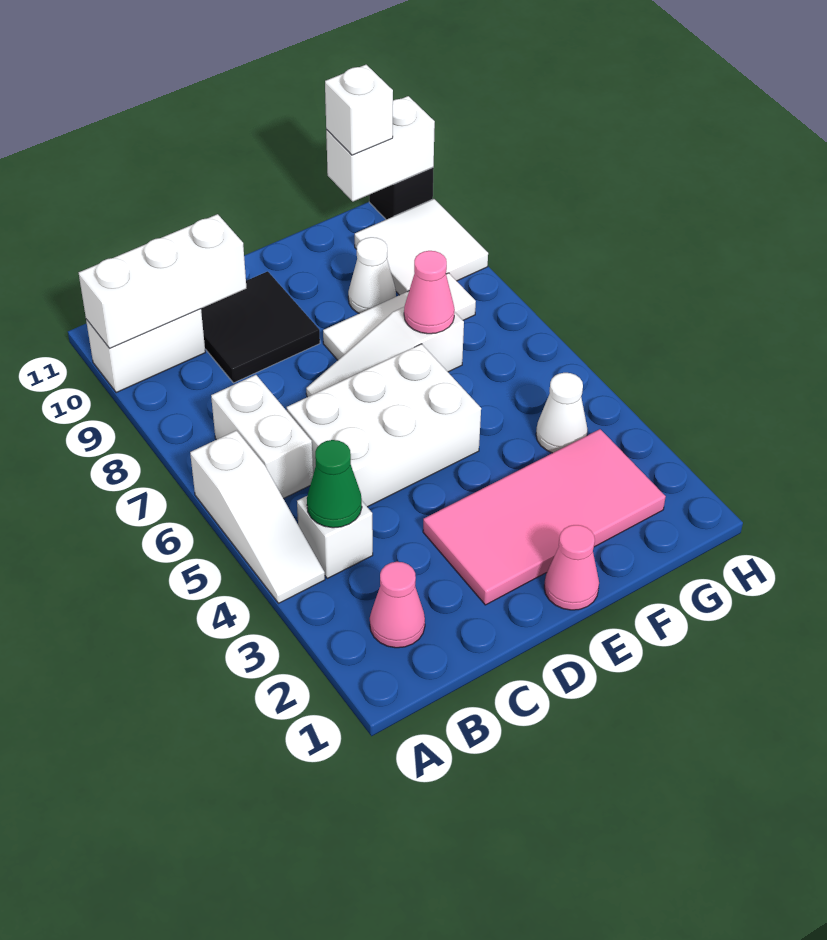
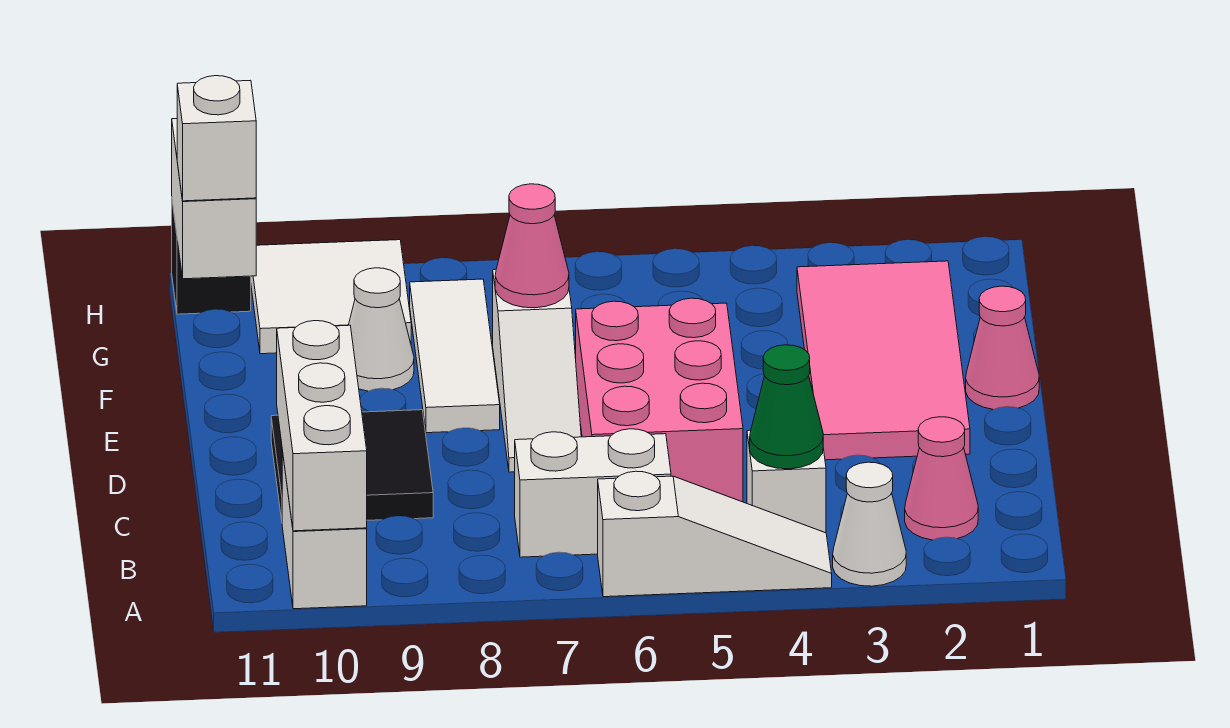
white 2x3 brick [286,344,481,507] -> pink 2x3 brick [576,298,743,502]
white 1x1 cone [536,373,588,453] -> white 1x1 cone moved to [833,462,906,586]

